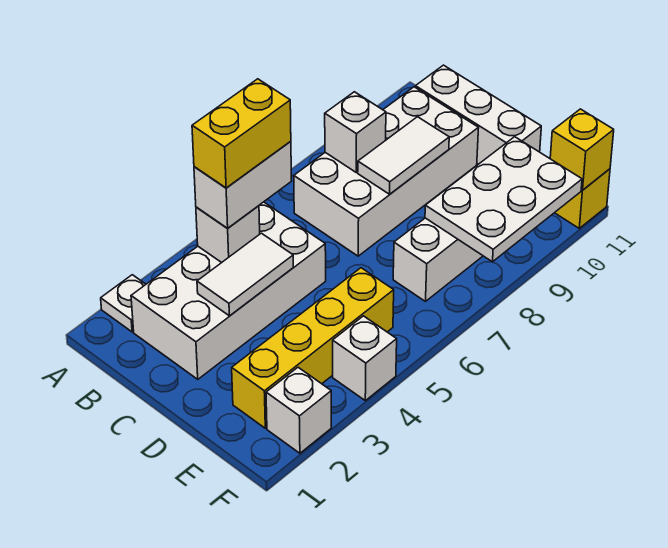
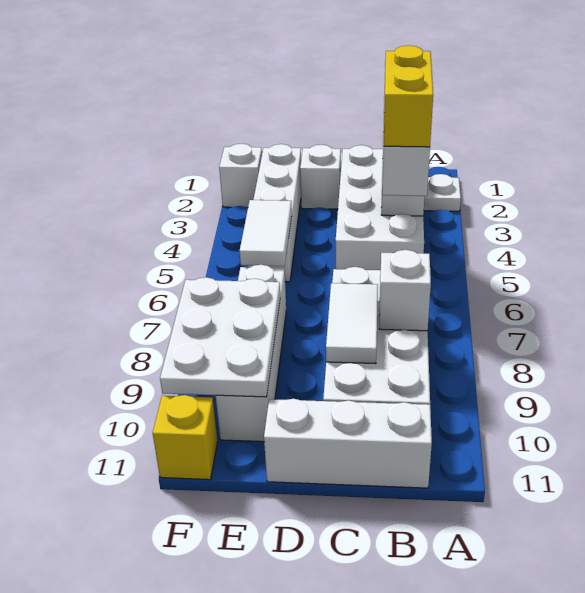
white 1x2 tile [197,233,293,316] -> white 1x2 tile moved to [240,200,292,266]
yellow 1x4 brick [232,268,394,428] -> white 1x4 brick [248,144,301,282]
white 1x1 brick [333,316,397,401] -> white 1x1 brick moved to [300,145,341,209]
yellow 1x1 brick [550,109,614,190] -> none

